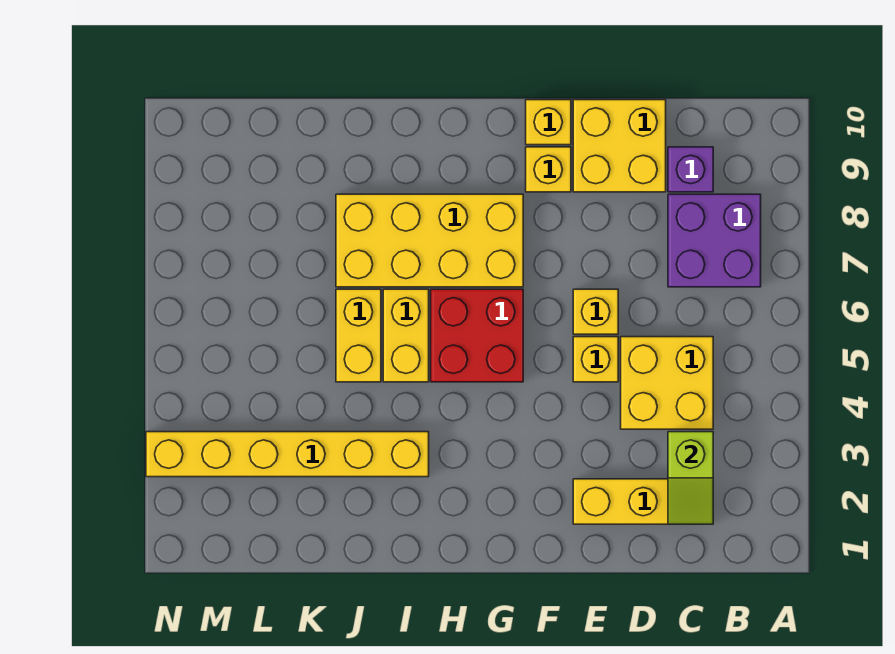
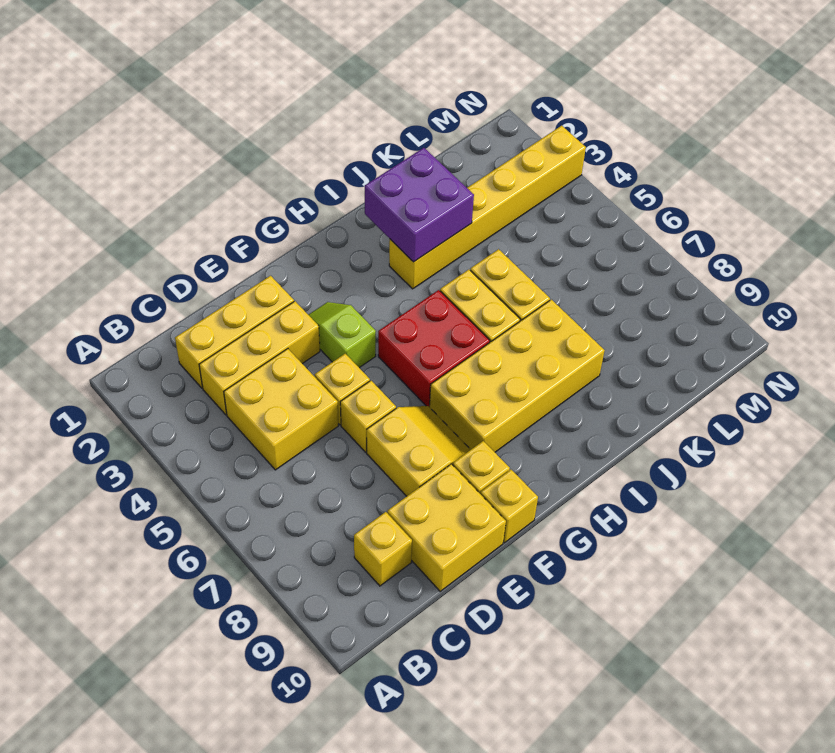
purple 2x2 brick [668,194,761,287] -> purple 2x2 brick moved to [365,148,474,262]
lime 1x2 slope [668,432,713,524] -> lime 1x2 slope moved to [309,302,376,368]
none -> yellow 1x3 brick [199,301,320,415]
purple 1x1 brick [668,147,713,192] -> yellow 1x1 brick [354,512,412,586]
none -> yellow 2x2 slope [367,406,470,496]

